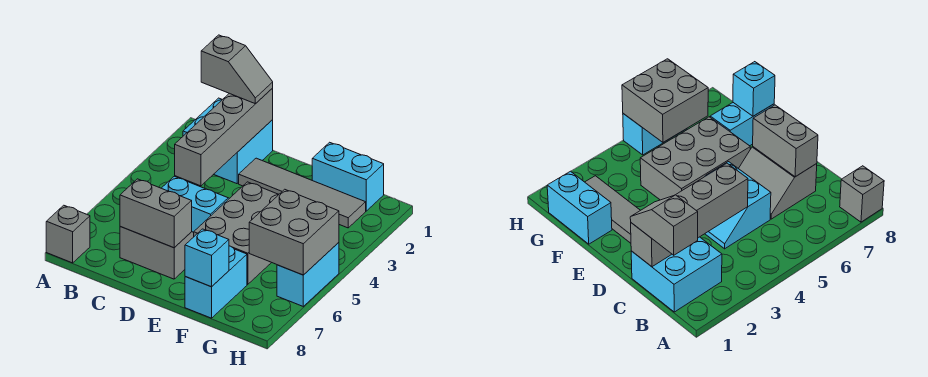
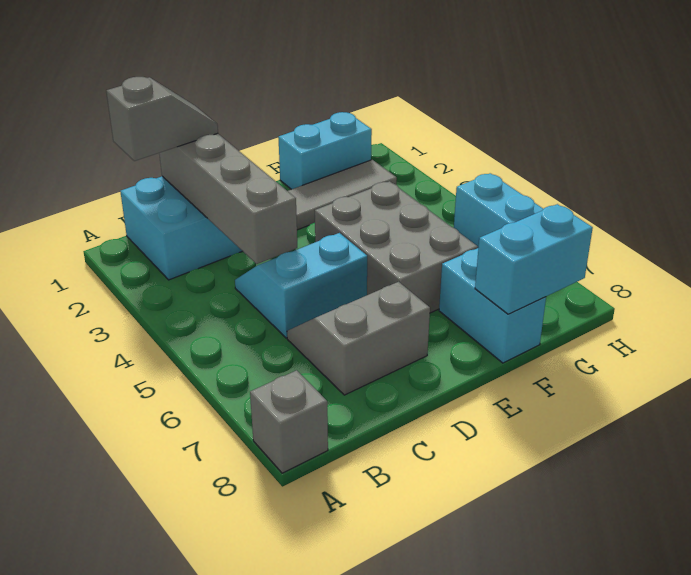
grey 1x2 brick [120,179,192,248] -> none
cyan 1x1 brick [185,229,229,287] -> cyan 1x2 brick [475,204,593,314]
grey 2x2 brick [249,189,339,275] -> none

